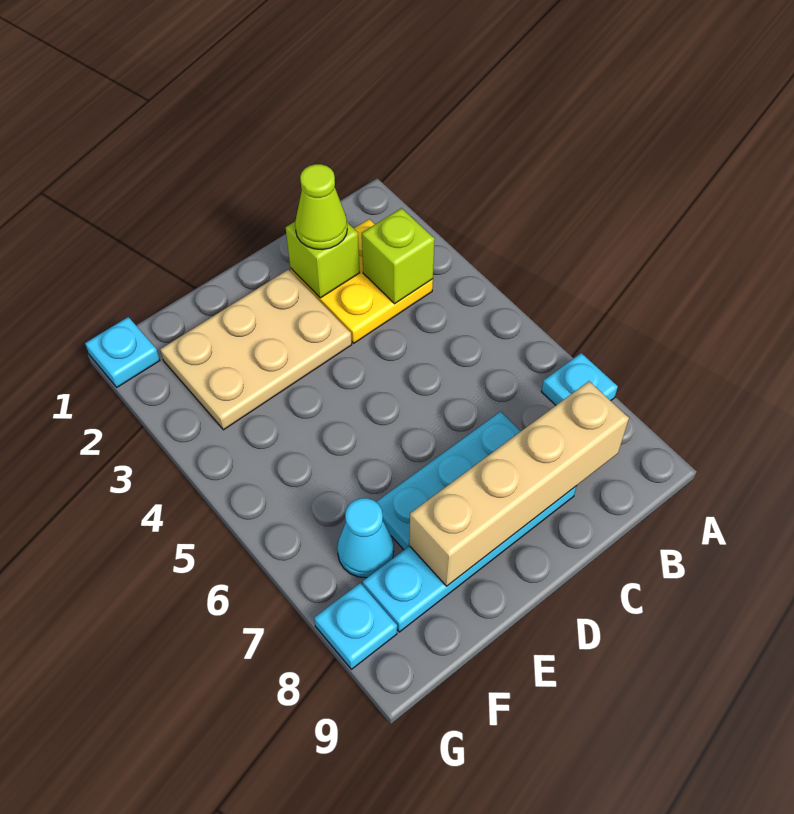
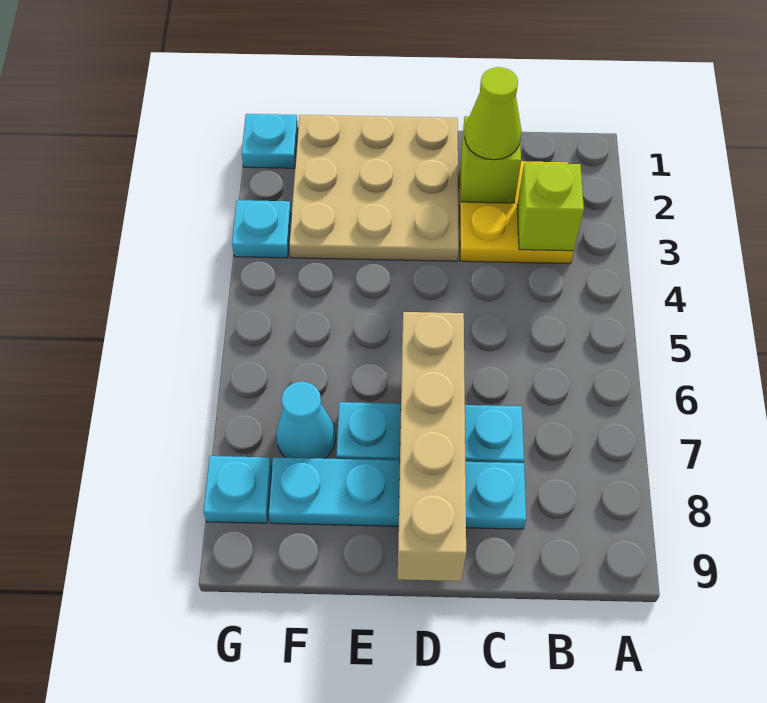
cyan 1x1 plate [541,353,618,405] -> cyan 1x1 plate moved to [232,200,291,258]
tan 1x4 brick [409,381,629,586] -> tan 1x4 brick turned to [398,312,466,581]
tan 2x3 plate [160,269,352,430] -> tan 3x3 plate [289,115,459,261]

